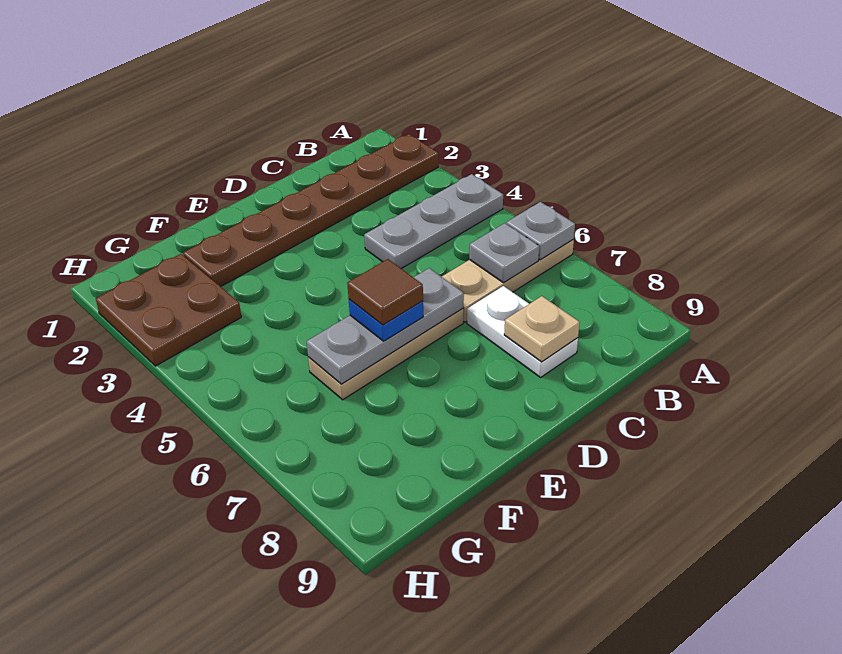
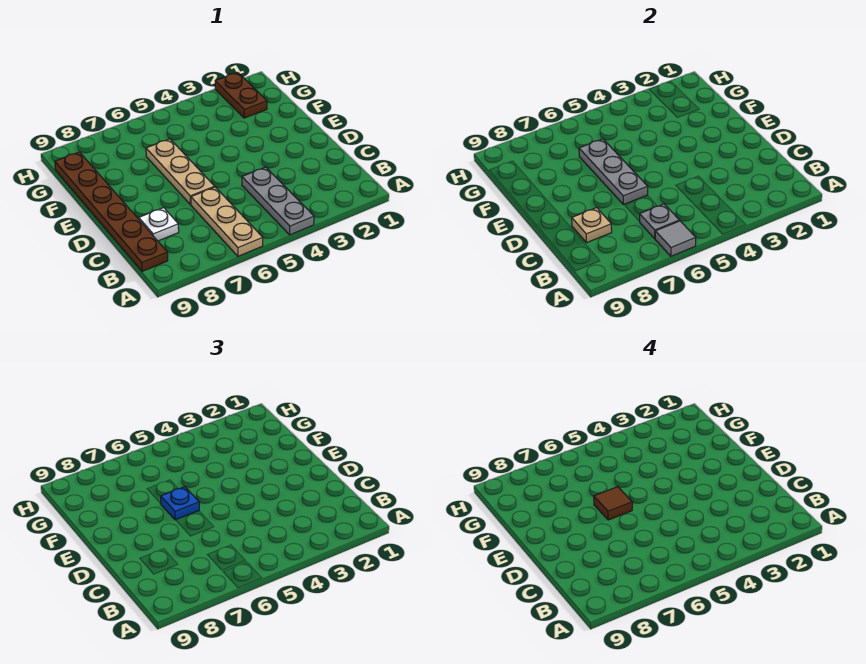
brown 1x6 plate [183,134,438,287] -> brown 1x6 plate moved to [55,152,168,271]
grey 1x1 plate [506,202,575,260] -> grey 1x1 tile [655,221,696,256]
white 1x2 plate [467,286,578,377] -> white 1x1 plate [139,208,179,241]
brown 2x2 plate [96,254,241,366] -> brown 1x2 plate [215,72,267,118]

